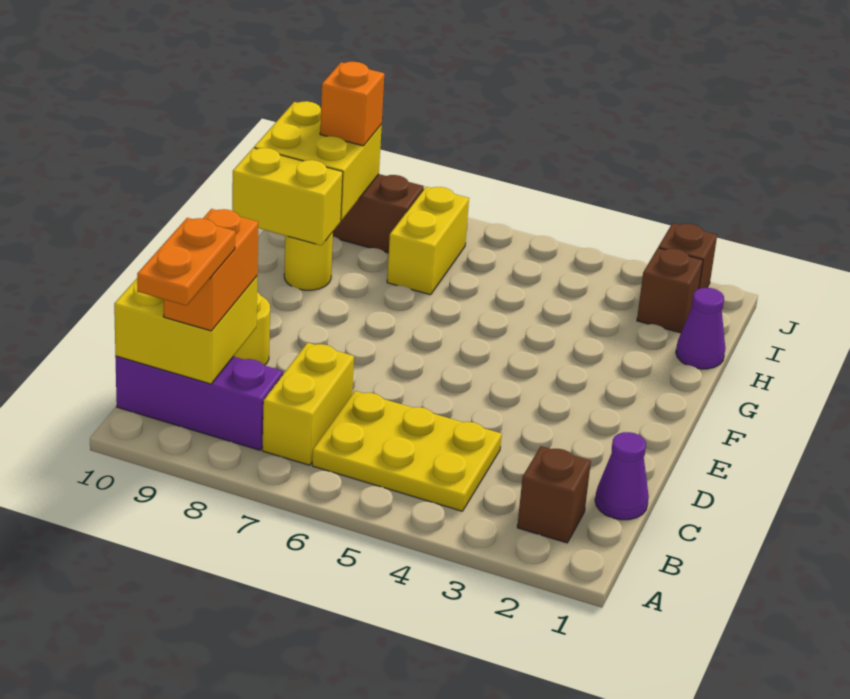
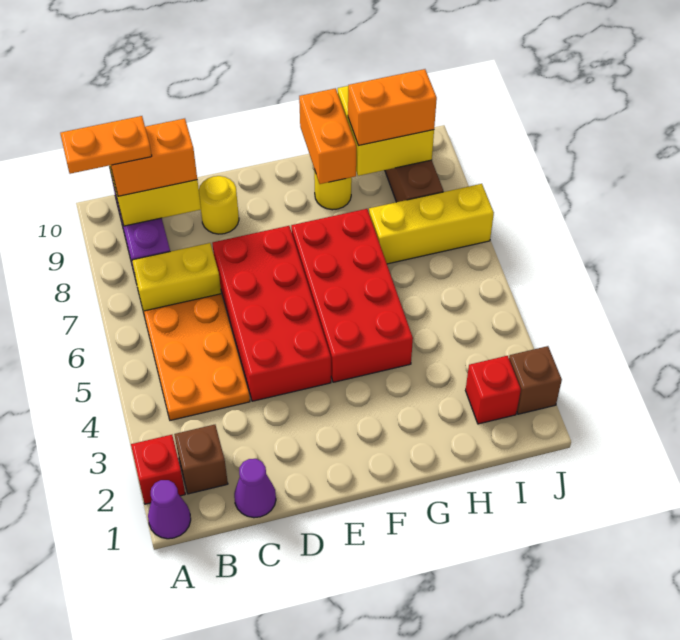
none -> red 1x1 brick [131,435,185,504]
yellow 2x3 plate [312,391,502,511] -> orange 2x3 plate [144,294,250,420]
none -> red 2x4 brick [212,226,331,401]
none -> red 2x4 brick [291,209,413,382]
yellow 1x2 brick [232,148,343,246] -> orange 1x2 brick [299,88,356,184]
purple 1x1 cone [676,288,725,369] -> purple 1x1 cone moved to [148,480,191,539]
yellow 1x2 brick [387,187,469,295] -> yellow 1x3 brick [369,184,494,264]
brown 1x1 brick [637,248,703,333] -> red 1x1 brick [466,356,521,424]
orange 1x1 brick [320,62,384,146] -> orange 1x2 brick [348,69,437,146]

